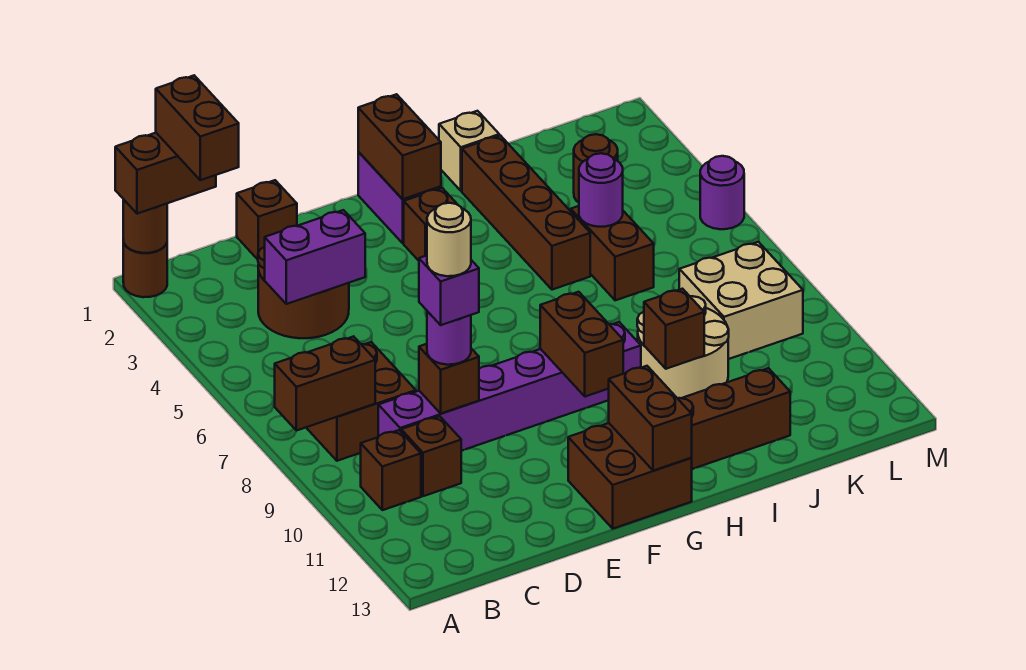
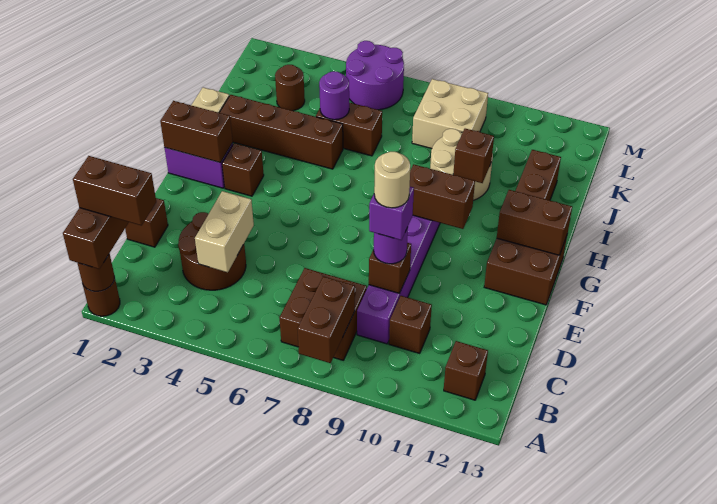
brown 1x1 brick [361,430,421,510] -> brown 1x1 brick moved to [444,341,488,400]
purple 1x2 brick [265,210,365,304] -> tan 1x2 brick [195,191,254,272]
purple 1x1 round brick [700,156,744,229] -> purple 2x2 round brick [346,41,404,110]

